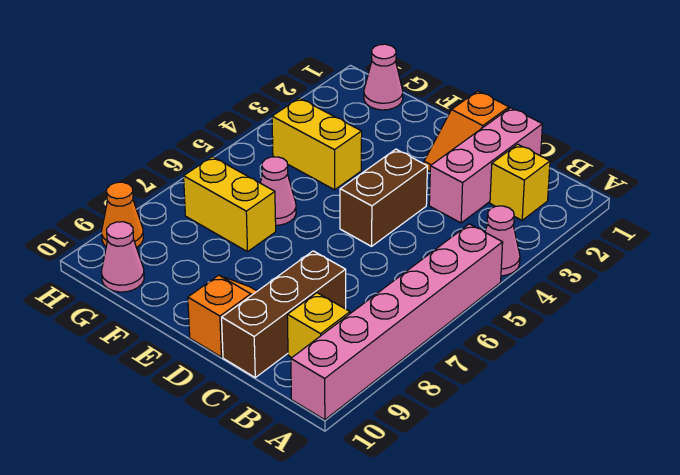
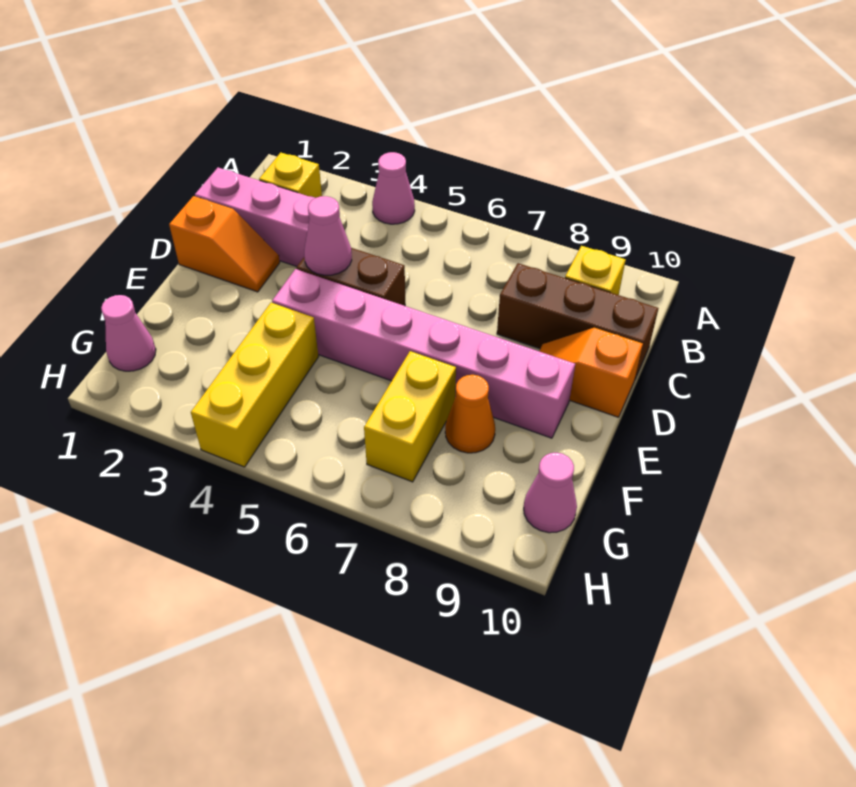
pink 1x6 brick [291,224,503,420] -> pink 1x6 brick moved to [272,269,575,438]
yellow 1x2 brick [272,98,362,190] -> yellow 1x3 brick [191,303,319,467]
pink 1x1 cone [260,157,296,225] -> pink 1x1 cone moved to [304,196,352,275]
orange 1x1 cone [102,182,143,247] -> orange 1x1 cone moved to [445,375,495,453]

